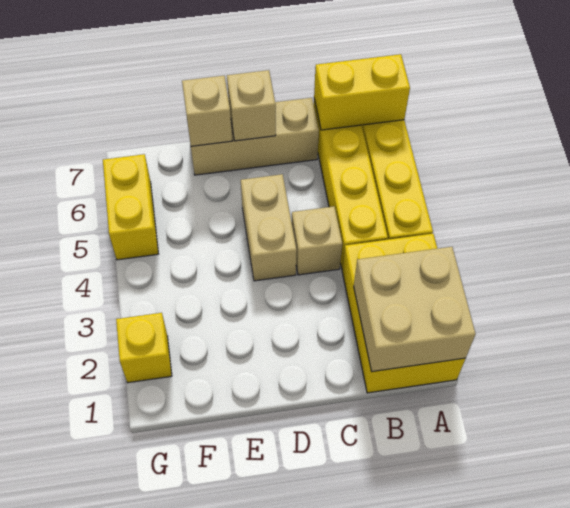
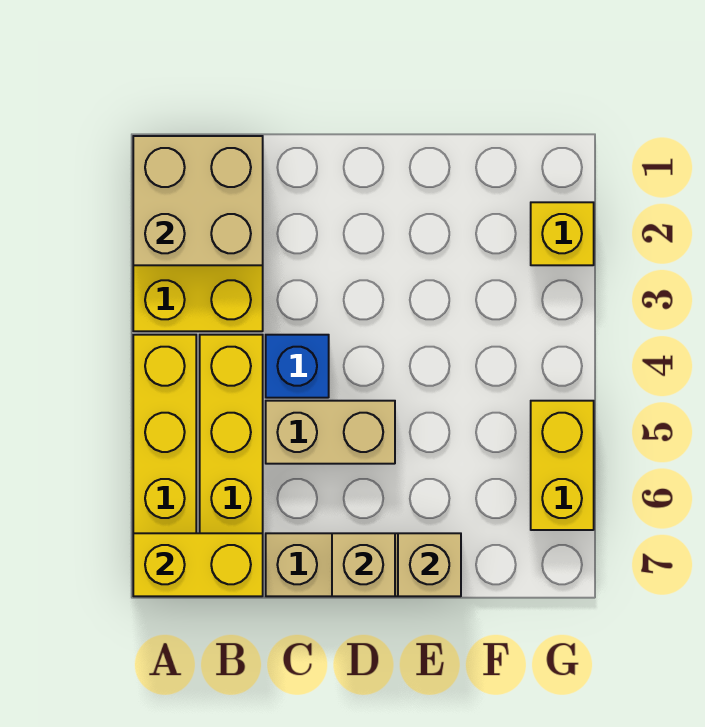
tan 1x1 brick [292,206,342,275] -> blue 1x1 brick [266,335,329,398]
tan 1x2 brick [241,174,297,281] -> tan 1x2 brick turned to [266,401,395,464]

